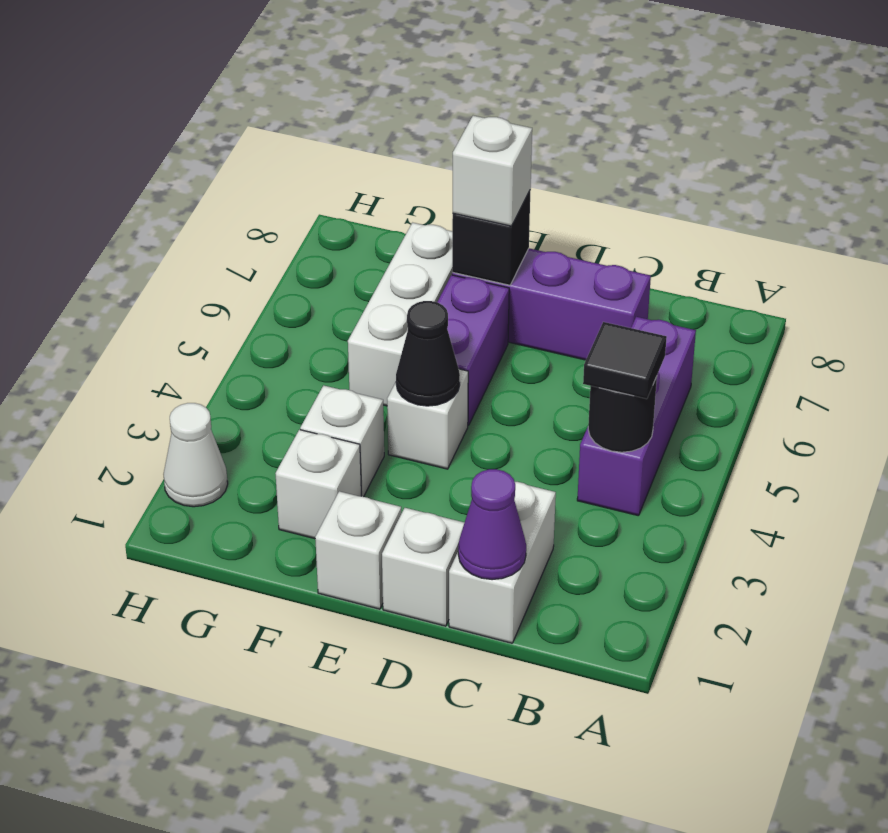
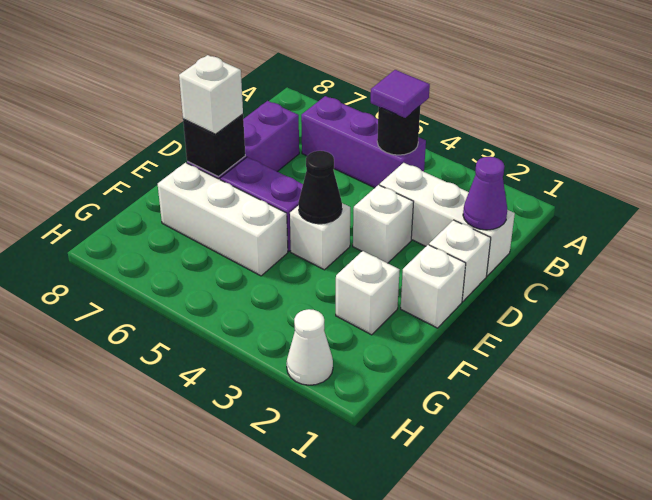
black 1x1 tile [583,322,667,399] -> purple 1x1 tile [371,70,430,118]
white 1x2 brick [449,482,556,643] -> white 1x3 brick [380,163,515,276]
white 1x1 brick [300,385,384,497] -> white 1x1 brick moved to [353,185,413,263]

